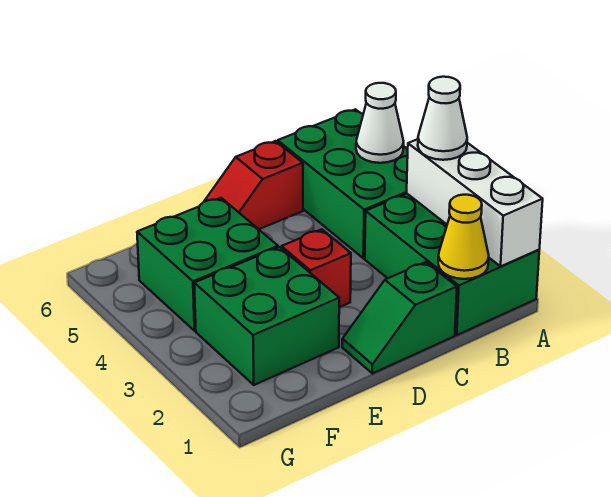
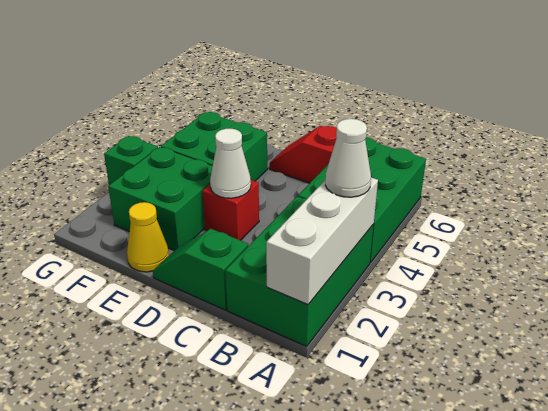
white 1x1 cone [356,83,404,163] -> white 1x1 cone moved to [210,128,251,198]
yellow 1x1 cone [438,195,489,279] -> yellow 1x1 cone moved to [127,202,169,272]
none -> green 1x1 brick [104,136,158,185]

